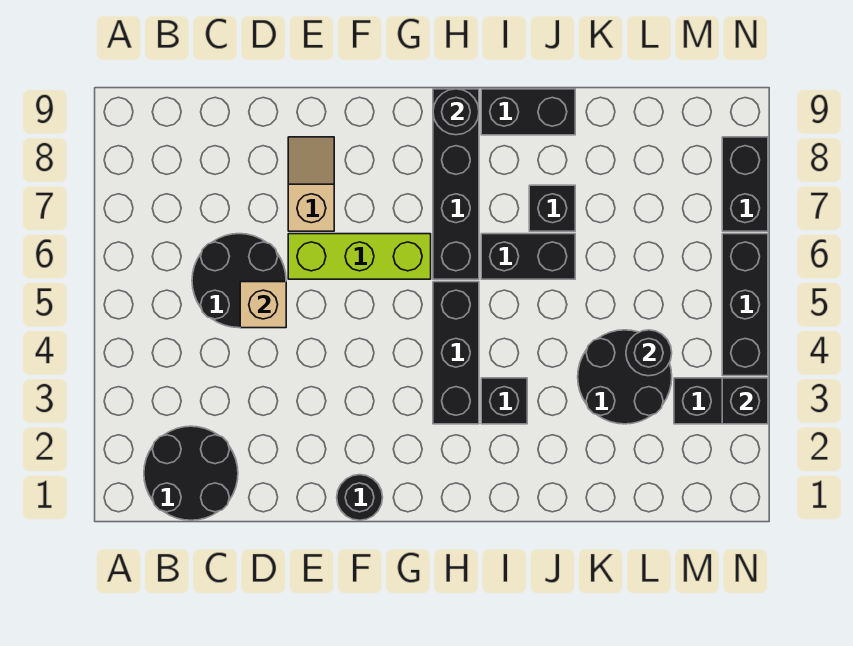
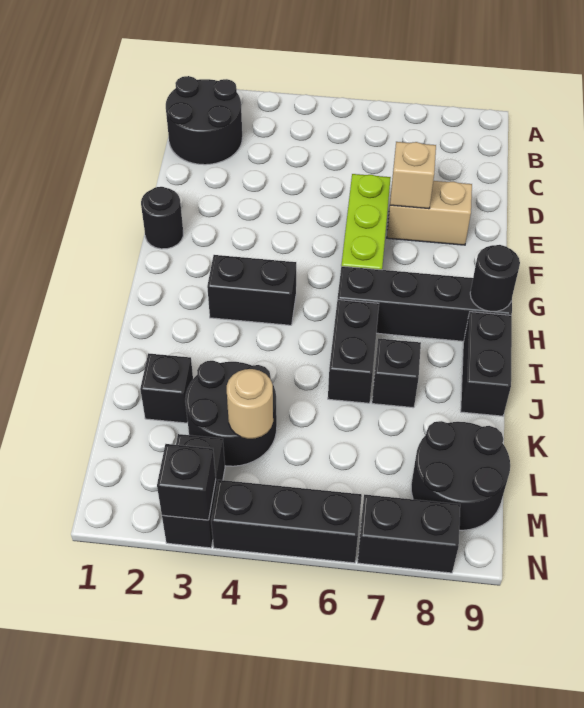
black 2x2 round brick [192,234,286,328] -> black 2x2 round brick moved to [411,421,510,530]
tan 1x1 brick [240,282,286,328] -> tan 1x1 brick moved to [390,142,436,209]
tan 1x2 slope [288,137,334,231] -> tan 1x2 brick [387,181,472,245]
black 1x3 brick [433,282,479,424] -> black 1x2 brick [207,255,296,325]
black 1x1 brick [481,378,527,424] -> black 1x1 brick moved to [140,353,193,423]
black 1x1 round brick [626,330,672,376] -> tan 1x1 round brick [227,369,273,439]

